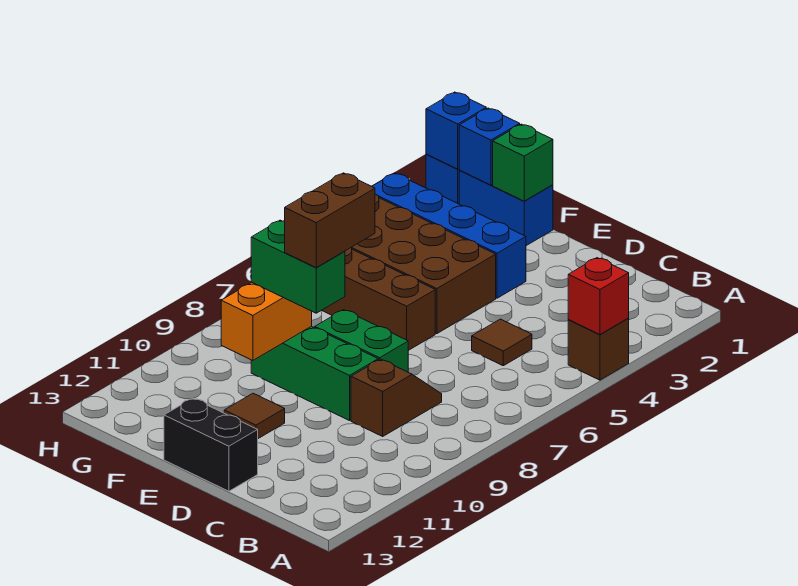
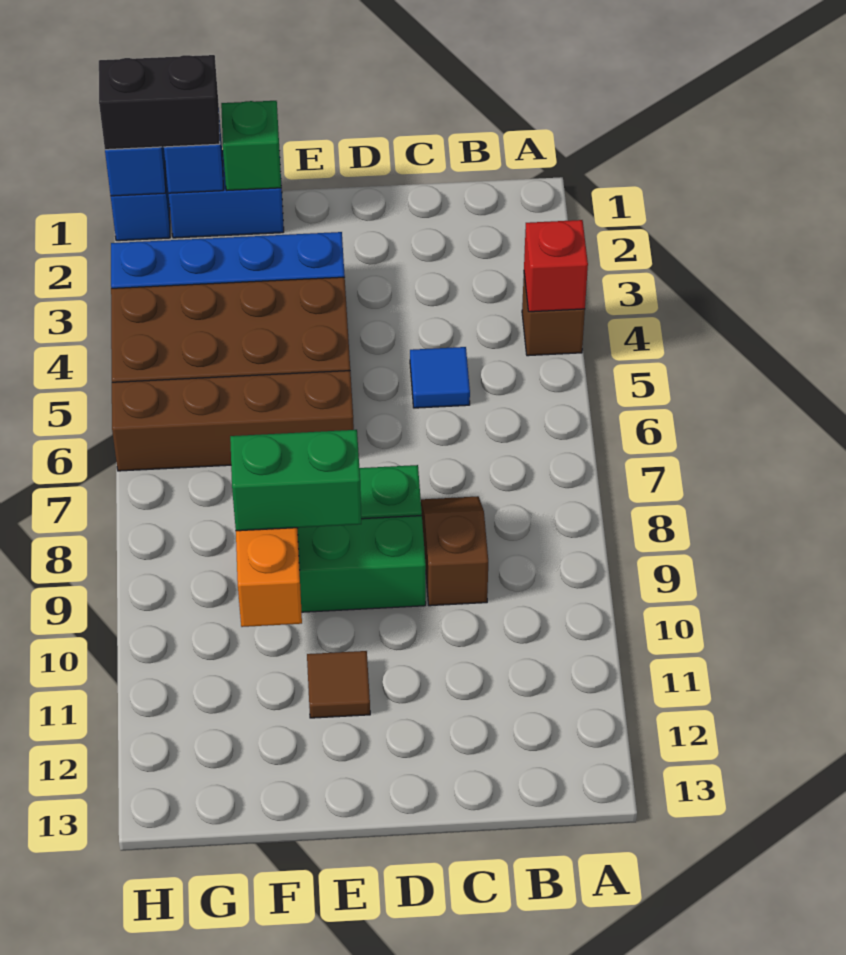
brown 1x1 tile [472,319,532,366] -> blue 1x1 tile [410,347,470,408]
black 1x2 brick [164,398,258,491] -> black 1x2 brick moved to [99,55,220,150]
brown 1x2 brick [285,173,375,268] -> none

